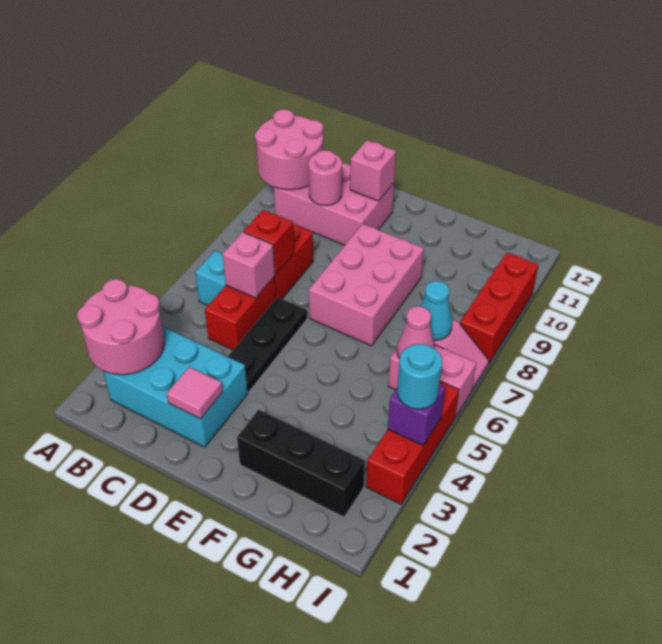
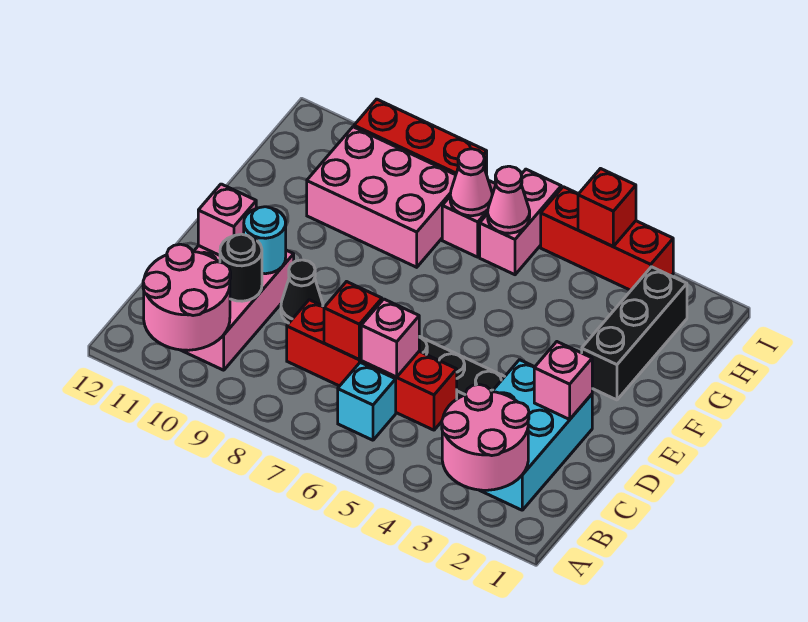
pink 1x1 round brick [309,150,342,205] -> black 1x1 round brick [220,234,262,301]
pink 1x1 tile [167,367,223,419] -> pink 1x1 brick [534,342,592,419]
none -> black 1x1 cone [281,260,323,323]
pink 2x3 brick [309,224,424,346] -> pink 2x3 brick moved to [307,127,456,267]
cyan 1x1 cone [421,281,452,340] -> pink 1x1 cone [450,149,492,216]
purple 1x1 brick [388,385,445,445] -> red 1x1 brick [578,169,636,246]
cyan 1x1 round brick [397,344,442,409] -> cyan 1x1 round brick moved to [244,207,286,274]

